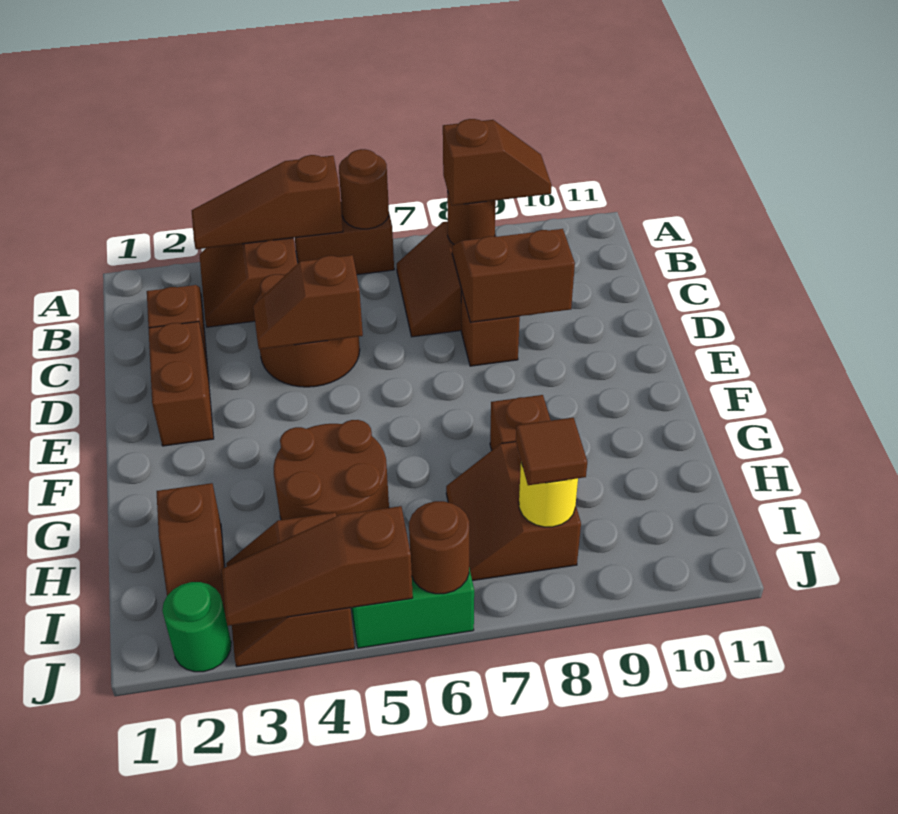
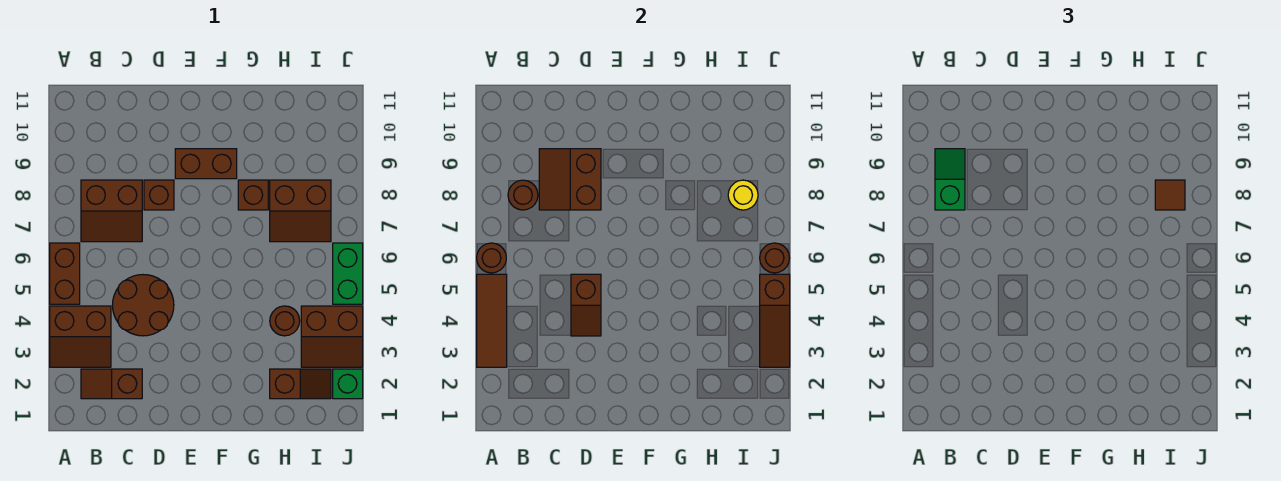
brown 1x3 slope [192,155,343,249] -> brown 1x3 tile [477,274,507,367]
brown 1x2 slope [443,119,552,206] -> green 1x2 slope [935,149,965,210]
brown 1x2 brick [149,322,214,446] -> brown 1x2 brick moved to [175,149,237,179]
brown 2x2 round brick [274,420,389,520] -> brown 1x1 round brick [270,306,300,336]
green 1x1 round brick [162,582,231,672] -> green 1x1 brick [333,369,363,399]

